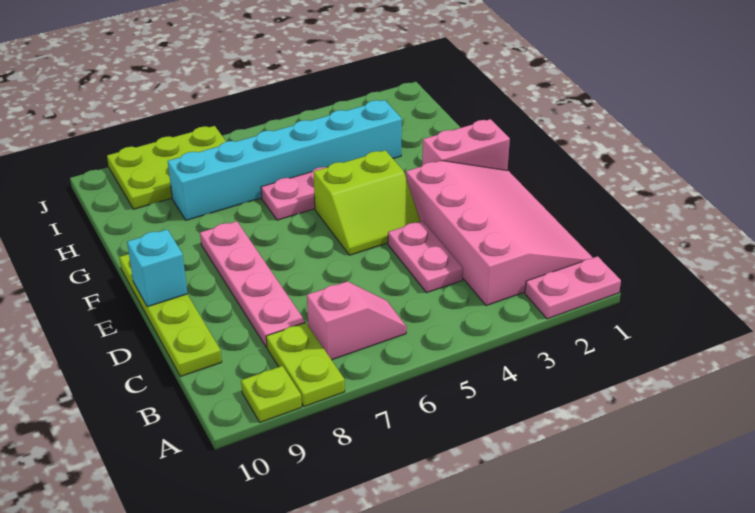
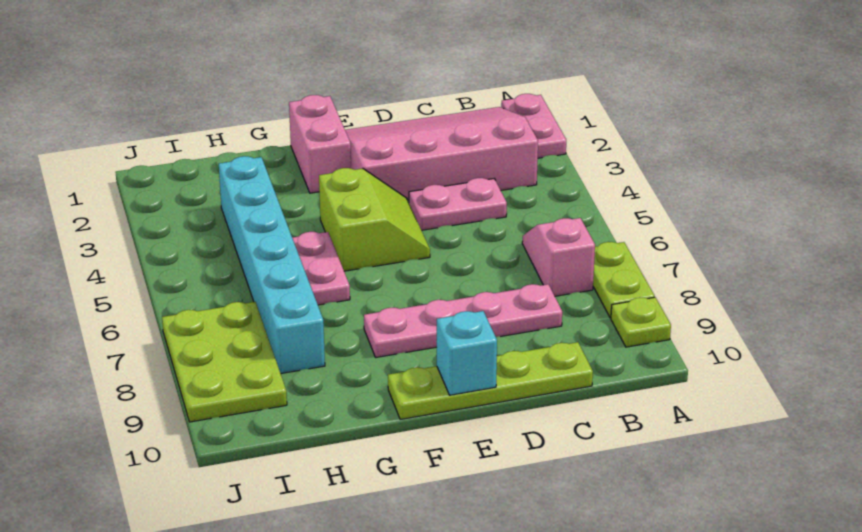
lime 1x2 plate [266,323,345,407] -> lime 1x2 plate turned to [593,242,655,318]

